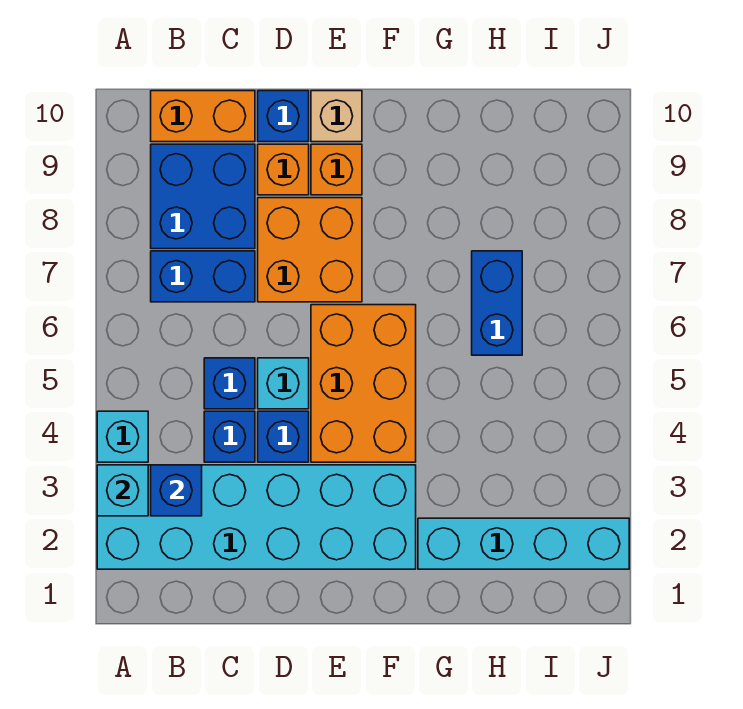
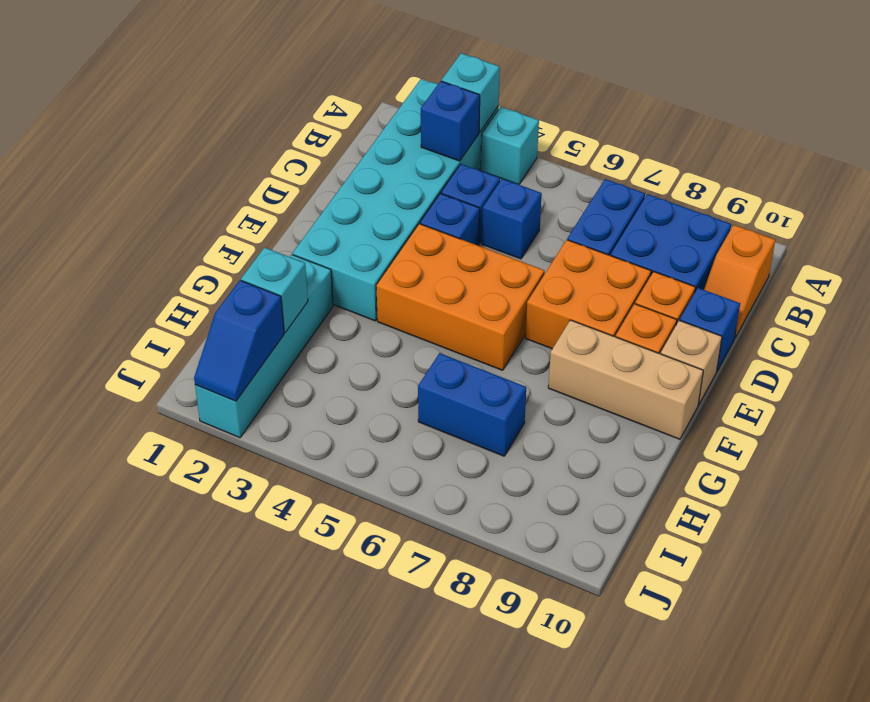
orange 1x2 brick [151,91,255,142] -> orange 1x2 slope [704,225,775,338]
cyan 1x1 brick [258,358,309,409] -> cyan 1x1 brick moved to [241,247,308,332]
none -> tan 1x3 brick [548,320,703,439]
none -> blue 1x2 slope [194,280,284,401]

